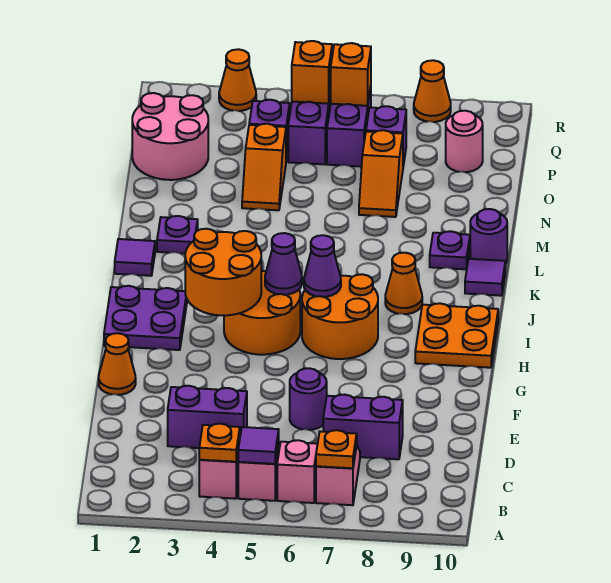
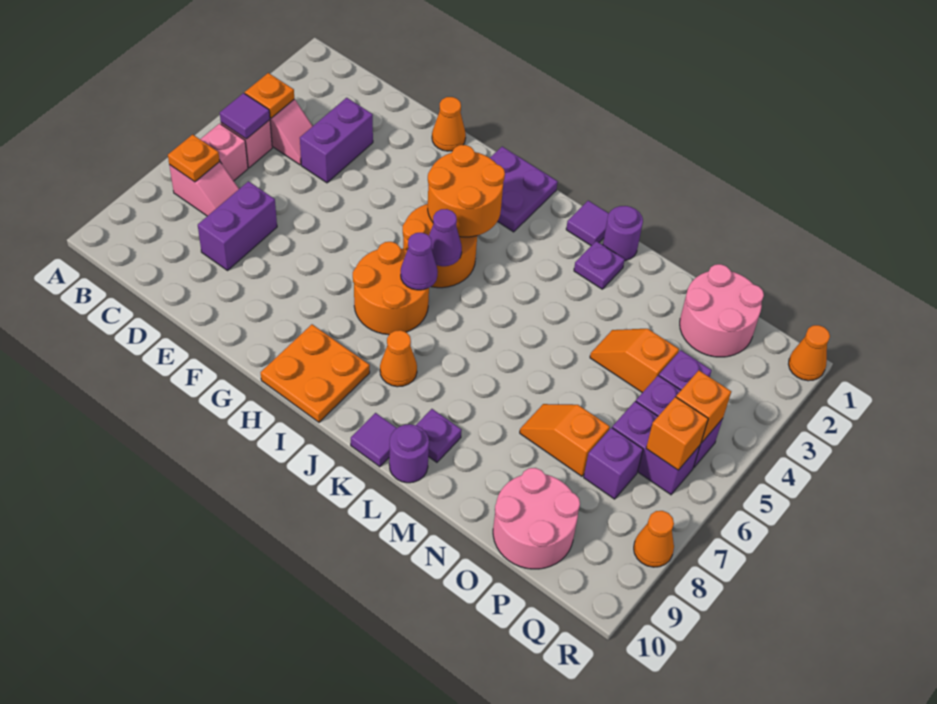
purple 1x1 round brick [290,368,327,430] -> purple 1x1 round brick moved to [603,206,643,261]
pink 1x1 round brick [446,111,483,172] -> pink 2x2 round brick [493,468,580,569]
orange 1x1 cone [219,49,256,111] -> orange 1x1 cone moved to [789,325,830,381]

